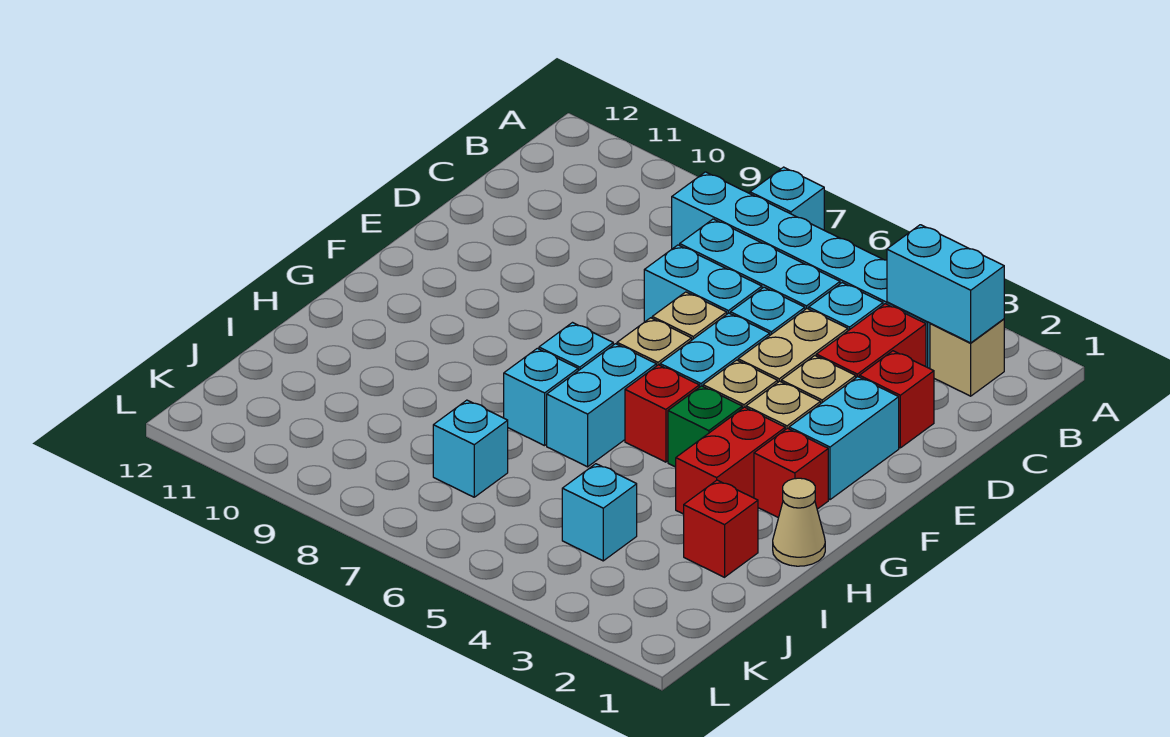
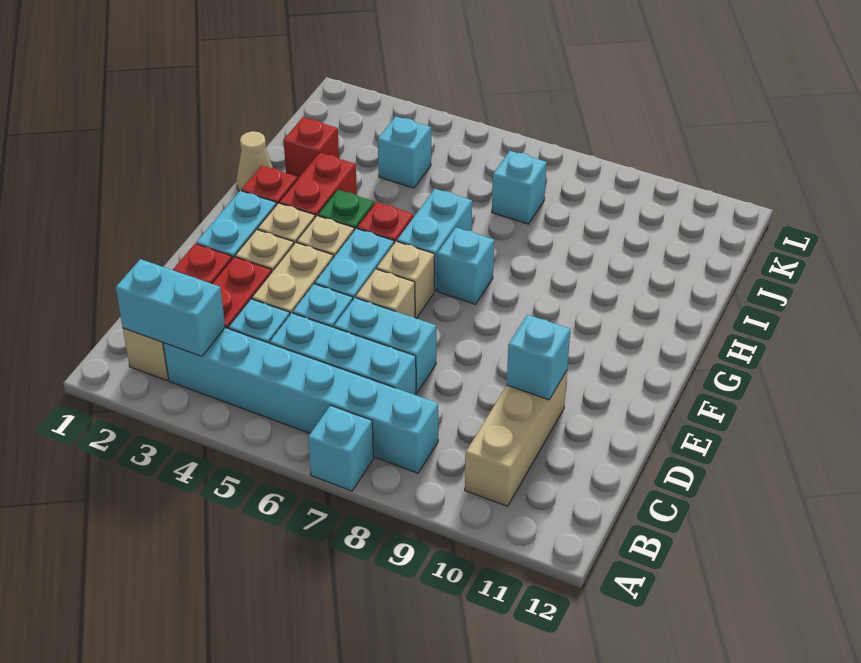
none -> tan 1x3 brick [465,371,567,506]
cyan 1x1 brick [504,348,578,446] -> cyan 1x1 brick moved to [507,315,571,400]

